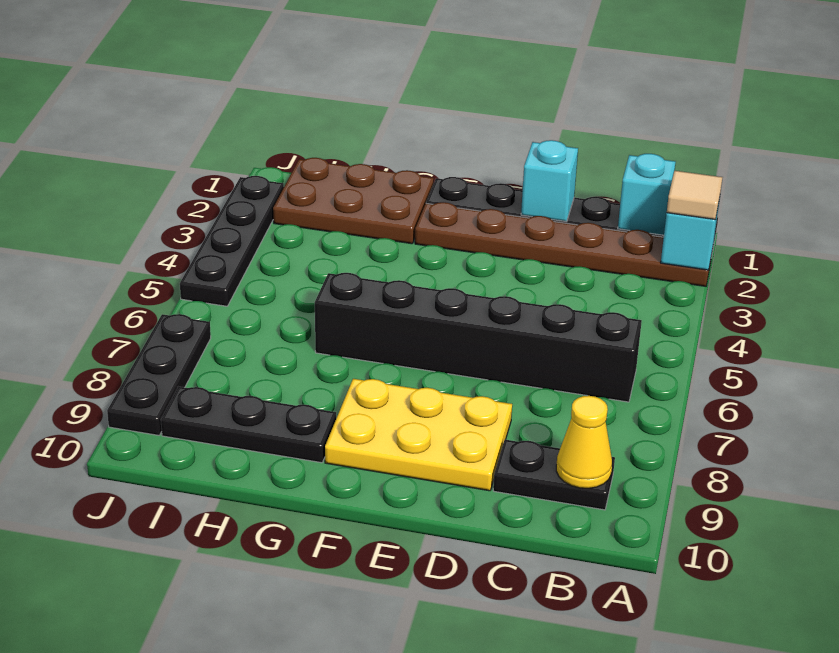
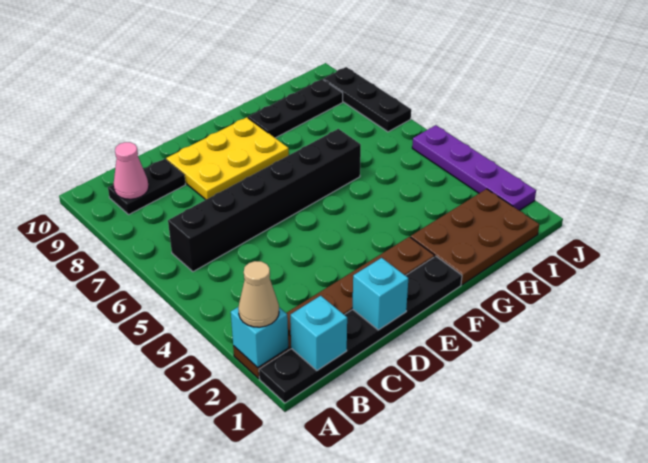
tan 1x1 tile [667,171,723,220] -> tan 1x1 cone [238,261,279,327]
yellow 1x1 cone [556,396,612,488] -> pink 1x1 cone [114,142,149,199]
black 1x4 plate [180,176,284,306] -> purple 1x4 plate [412,125,536,210]

